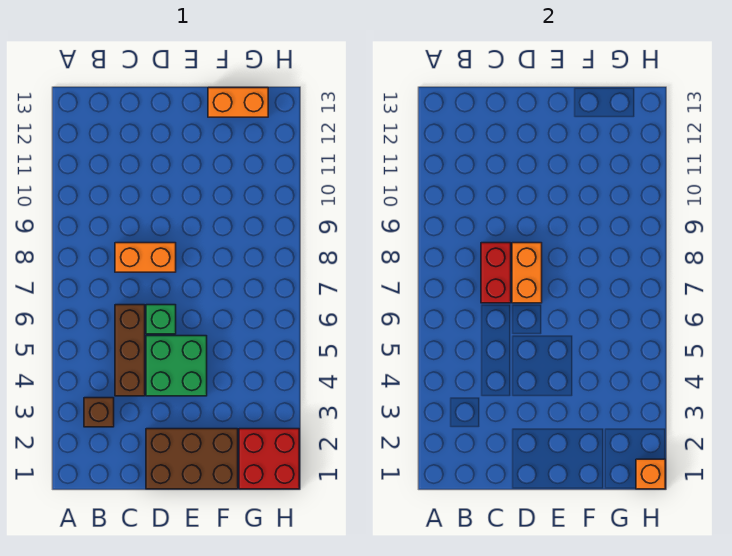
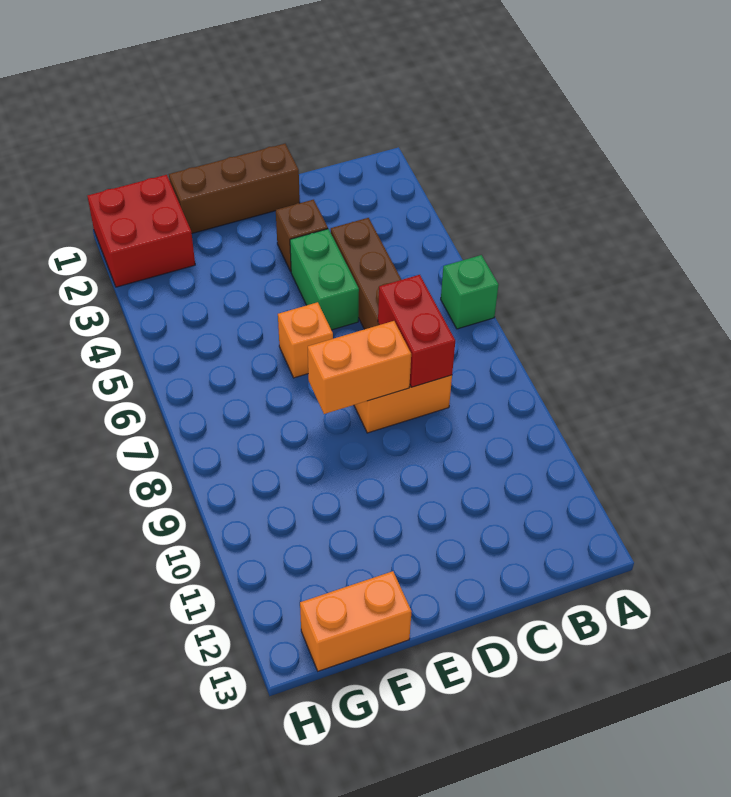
brown 1x1 brick [84,398,114,427] -> brown 1x1 brick moved to [276,200,328,271]
brown 2x3 brick [146,429,238,489] -> brown 1x3 brick [169,144,300,233]
green 2x2 brick [146,336,207,396] -> green 1x2 brick [290,229,359,330]
green 1x1 brick [146,305,176,334] -> green 1x1 brick moved to [441,255,498,329]
orange 1x2 brick [512,243,542,303] -> orange 1x2 brick turned to [308,321,411,414]
orange 1x1 brick [636,459,665,489] -> orange 1x1 brick moved to [278,302,333,378]

